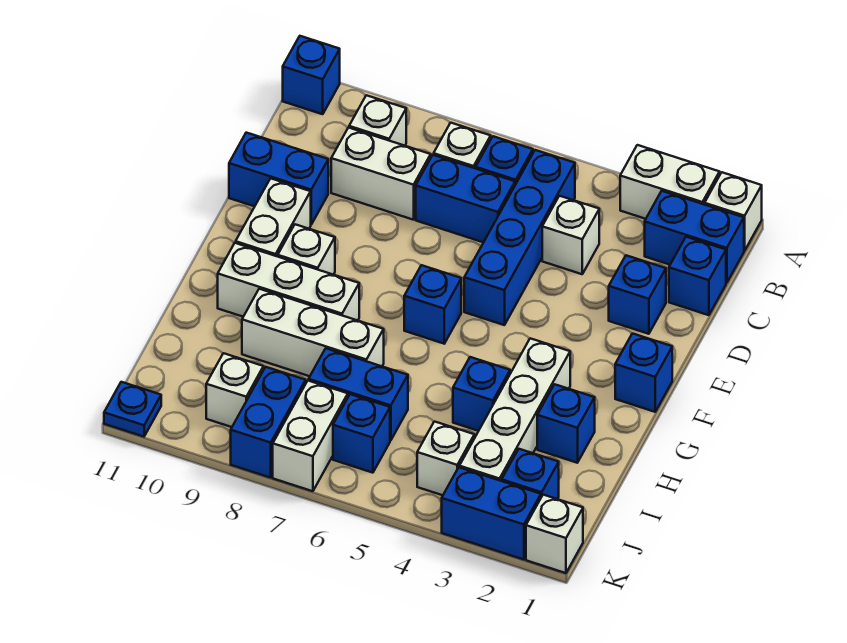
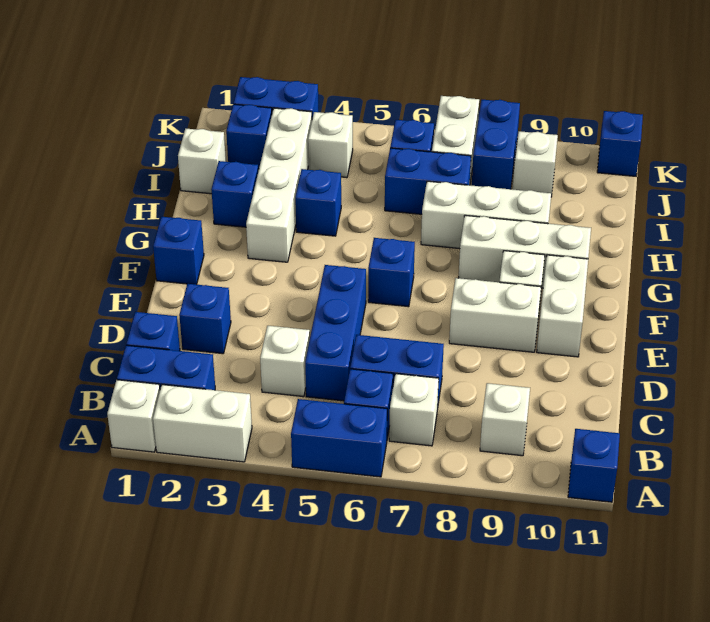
blue 1x4 brick [464,150,575,325] -> blue 1x3 brick [305,265,366,401]
white 1x2 brick [331,128,431,220] -> white 1x2 brick moved to [449,278,541,352]
blue 1x2 brick [229,133,328,224] -> blue 1x2 brick moved to [291,399,387,477]
white 1x1 brick [526,495,583,573] -> white 1x1 brick moved to [178,128,226,194]
blue 1x1 plate [104,382,161,437] -> blue 1x1 brick [597,111,643,176]

